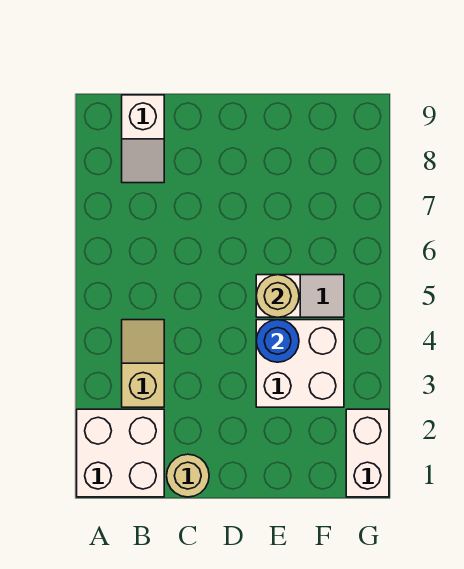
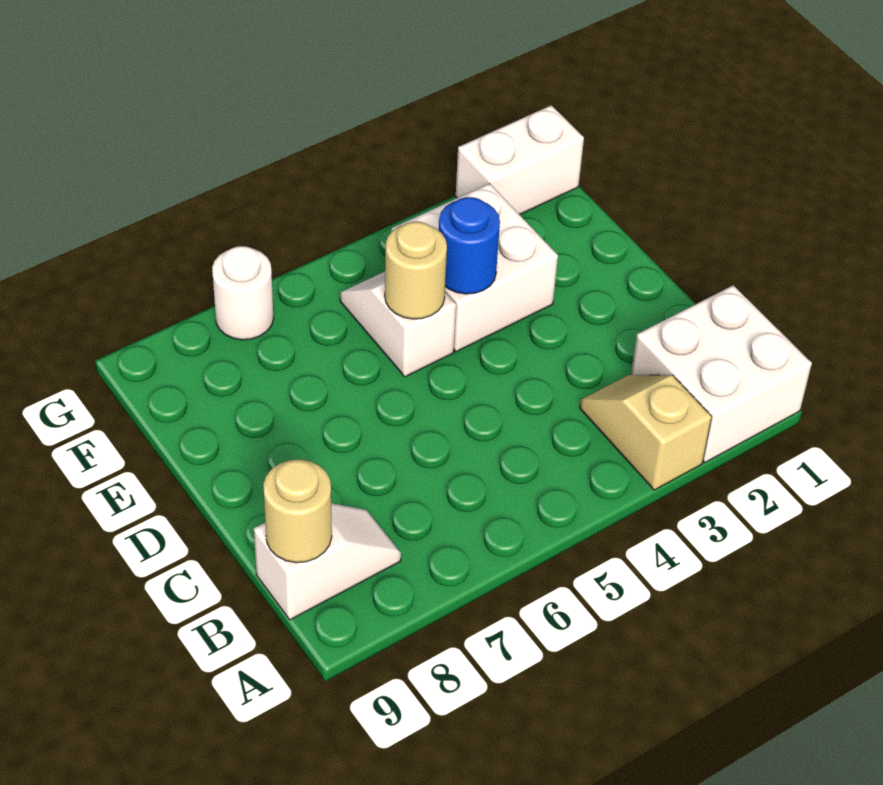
tan 1x2 slope [122,320,164,407] -> tan 1x2 slope turned to [580,375,712,490]
tan 1x1 round brick [167,454,209,497] -> tan 1x1 round brick moved to [263,459,332,563]
none -> white 1x1 round brick [212,246,274,340]

